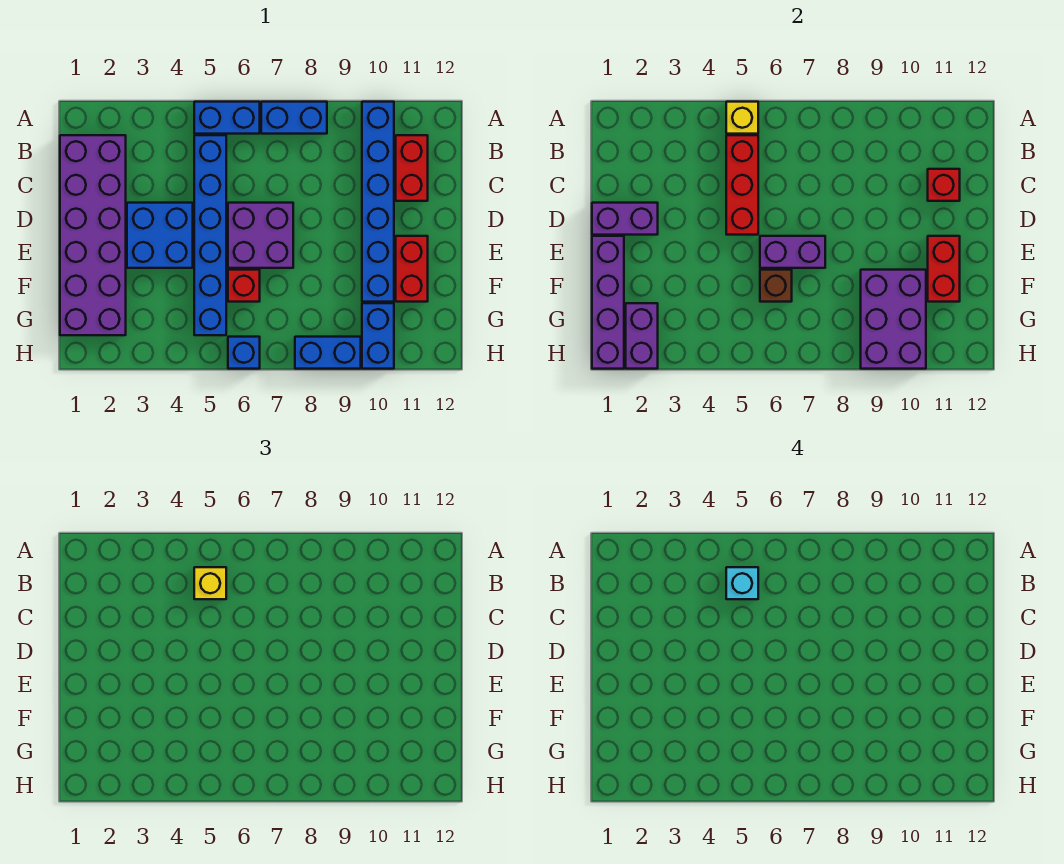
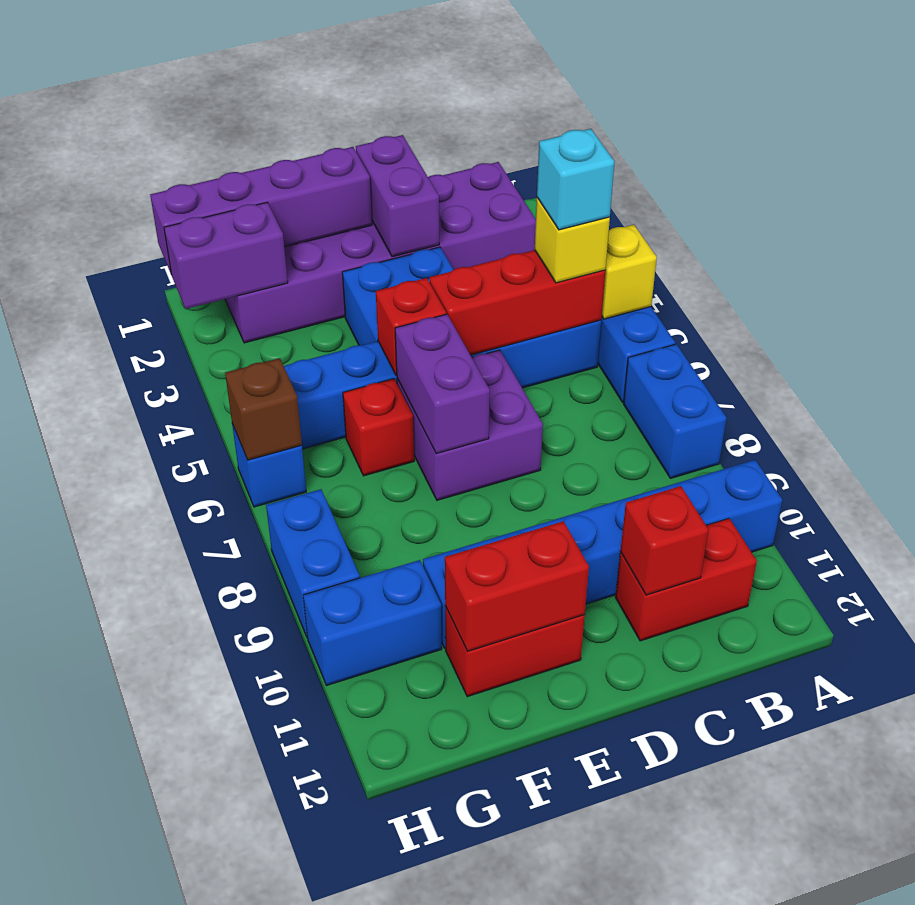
none -> red 1x1 brick [376,278,446,375]
brown 1x1 brick [760,270,792,302] -> brown 1x1 brick moved to [225,358,302,460]
purple 2x3 brick [861,270,926,369] -> none

